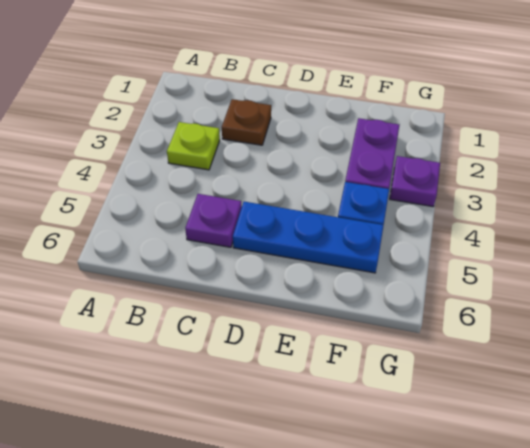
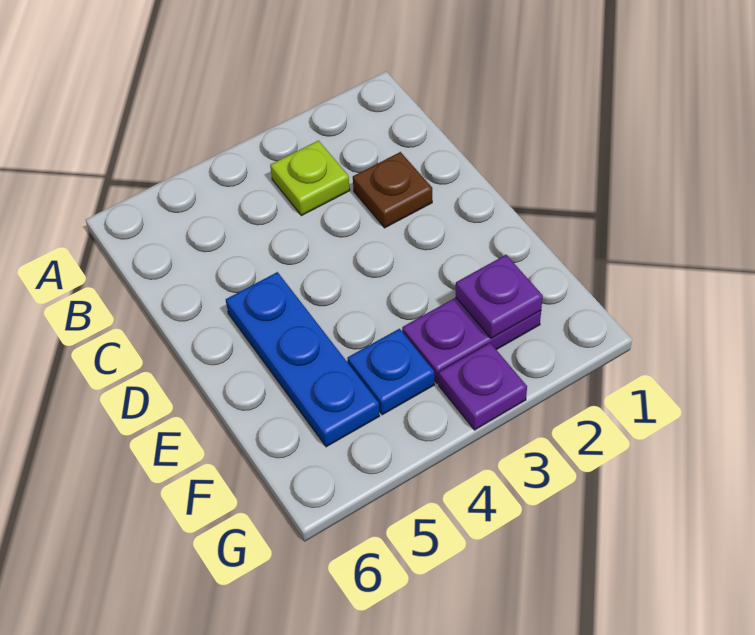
purple 1x1 plate [185,194,242,247] -> purple 1x1 plate moved to [456,255,543,338]

